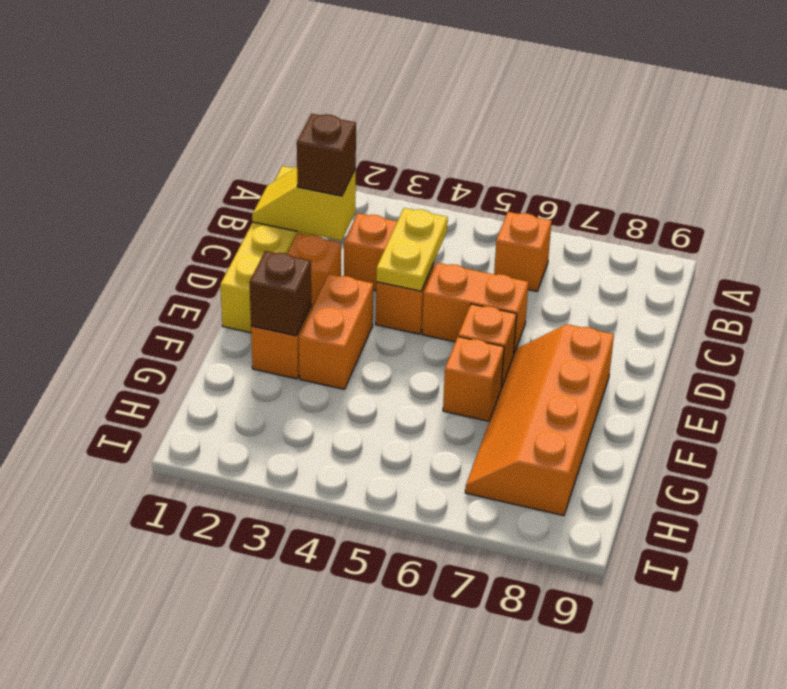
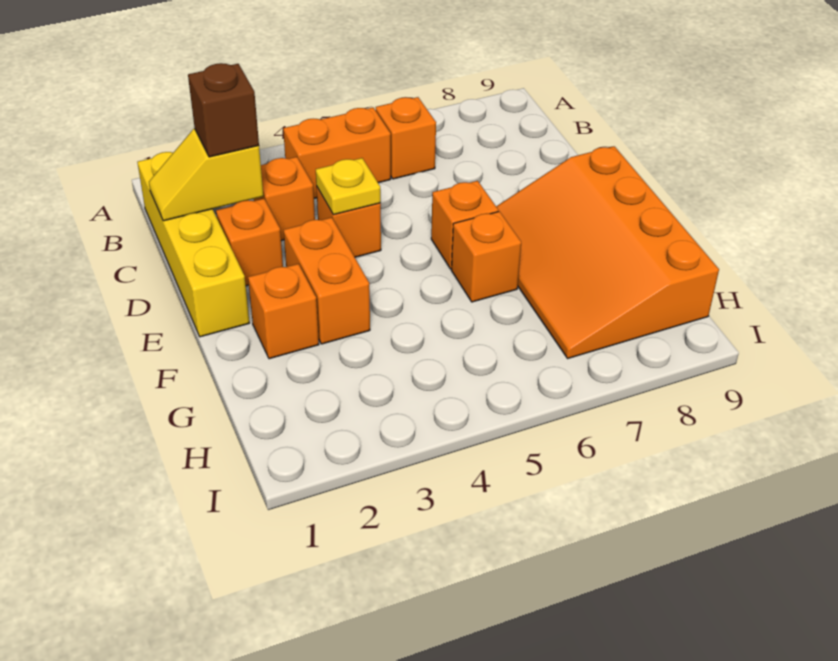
yellow 1x2 plate [376,208,448,291] -> yellow 1x1 plate [316,158,381,215]
orange 1x2 brick [422,263,529,353] -> orange 1x2 brick moved to [283,108,391,198]
orange 2x4 slope [465,324,614,516] -> orange 3x4 slope [496,146,719,358]
brown 1x1 brick [250,251,311,336] -> none

